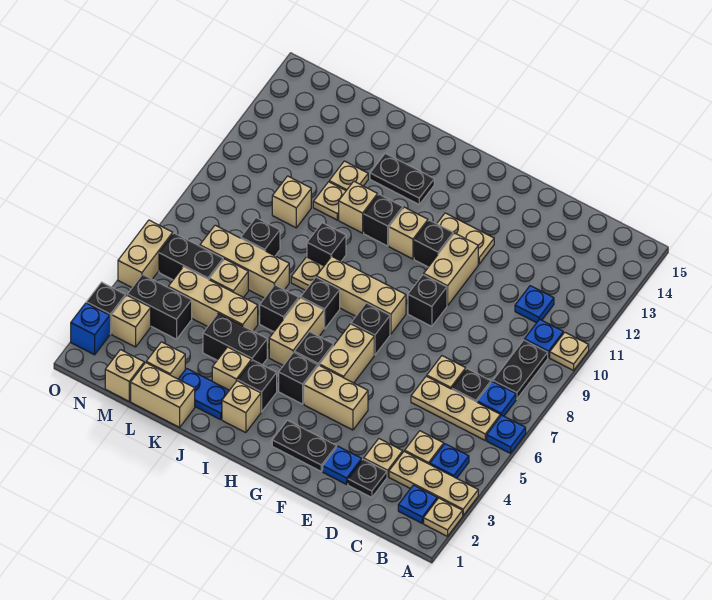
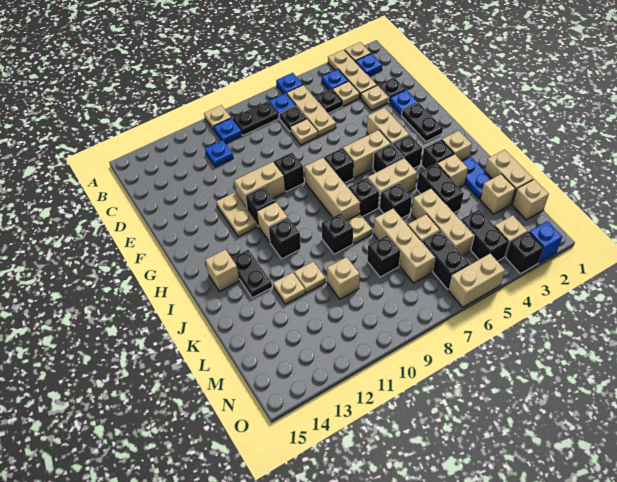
none -> black 1x1 plate [315,89,342,113]
tan 1x1 brick [339,181,378,233] -> tan 1x1 brick moved to [205,250,239,291]

